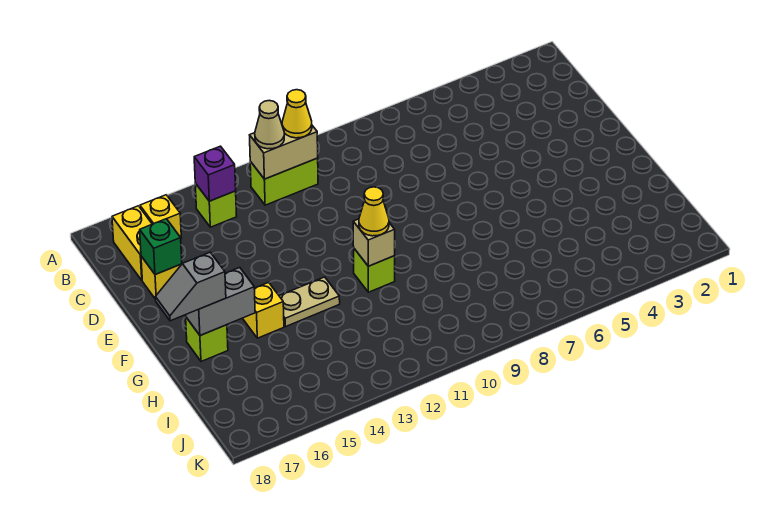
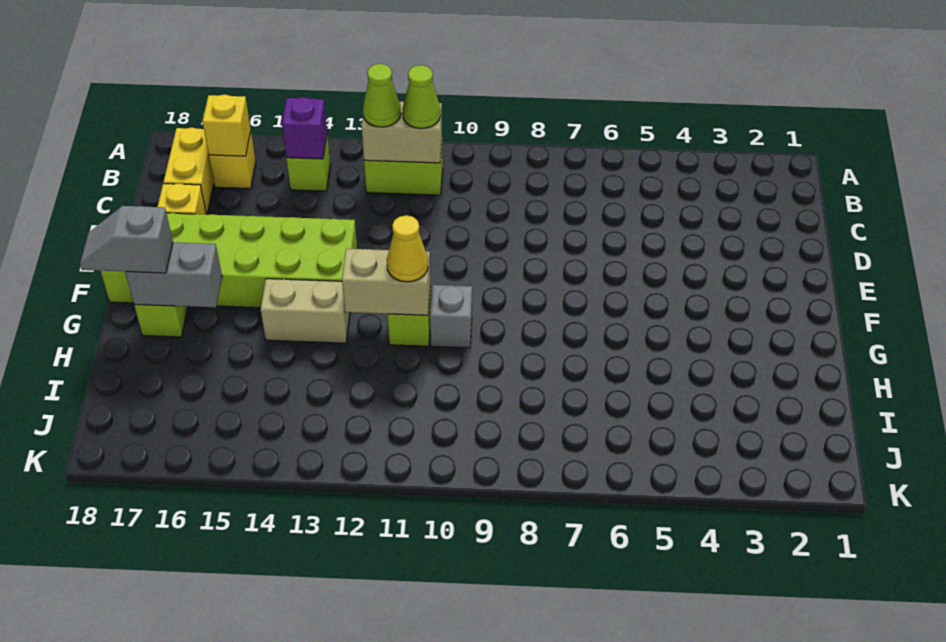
yellow 1x1 cone [282,90,312,138] -> lime 1x1 cone [403,65,441,128]
tan 1x1 cone [255,101,284,149] -> lime 1x1 cone [363,64,401,127]
green 1x1 brick [140,219,182,275] -> none
none -> lime 2x6 brick [101,213,357,308]
none -> grey 1x1 brick [430,285,472,348]
tan 1x1 brick [353,219,395,266] -> tan 1x2 brick [342,249,430,315]
tan 1x2 plate [280,277,340,327] -> tan 1x2 brick [261,279,350,343]
yellow 1x1 brick [243,282,284,338] -> yellow 1x1 brick moved to [202,94,251,156]

